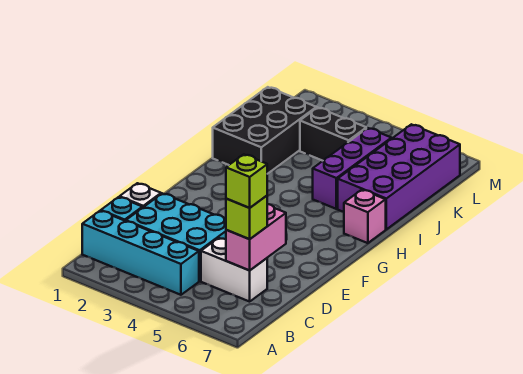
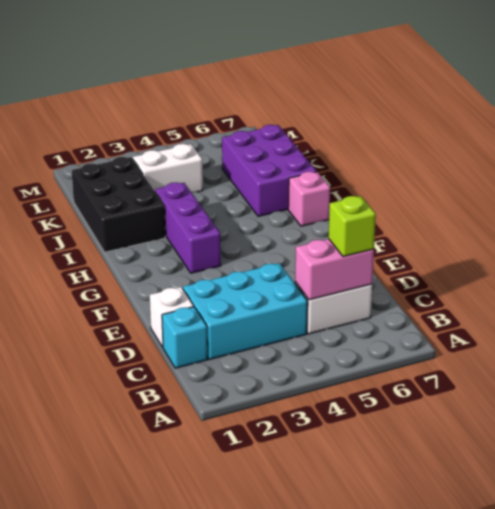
cyan 1x4 brick [82,211,199,295] -> none
pink 1x2 brick [226,204,286,270] -> pink 1x2 brick turned to [295,239,374,300]
lime 1x1 brick [226,154,267,208] -> none
purple 1x3 brick [313,128,391,209] -> purple 1x3 brick moved to [155,183,221,273]
purple 2x4 brick [338,124,460,229] -> purple 2x3 brick [222,125,317,216]
black 1x2 brick [300,107,366,161] -> white 1x2 brick [133,144,203,192]

